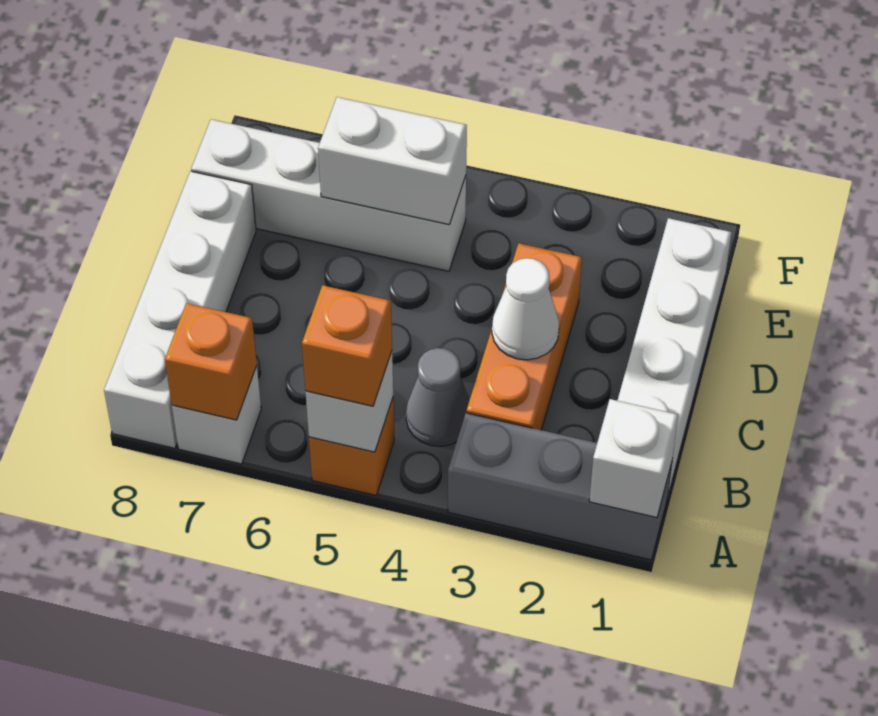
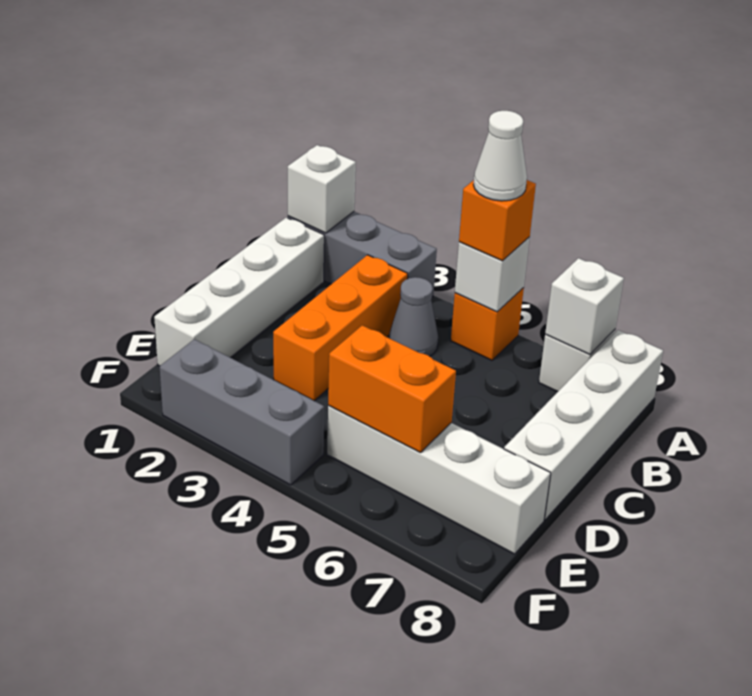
orange 1x1 brick [165,303,257,420] -> white 1x1 brick [545,258,624,355]
white 1x1 cone [492,258,559,360] -> white 1x1 cone moved to [473,111,527,201]
white 1x2 brick [318,97,467,225] -> orange 1x2 brick [328,325,456,453]
none -> grey 1x3 brick [160,339,324,485]

